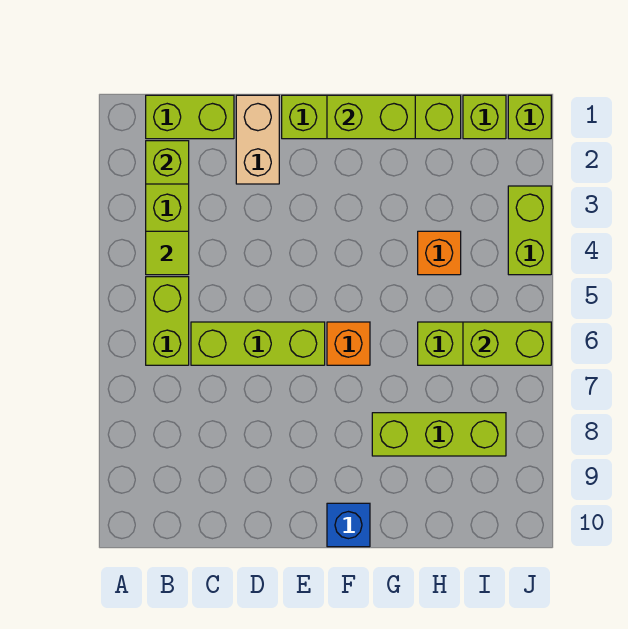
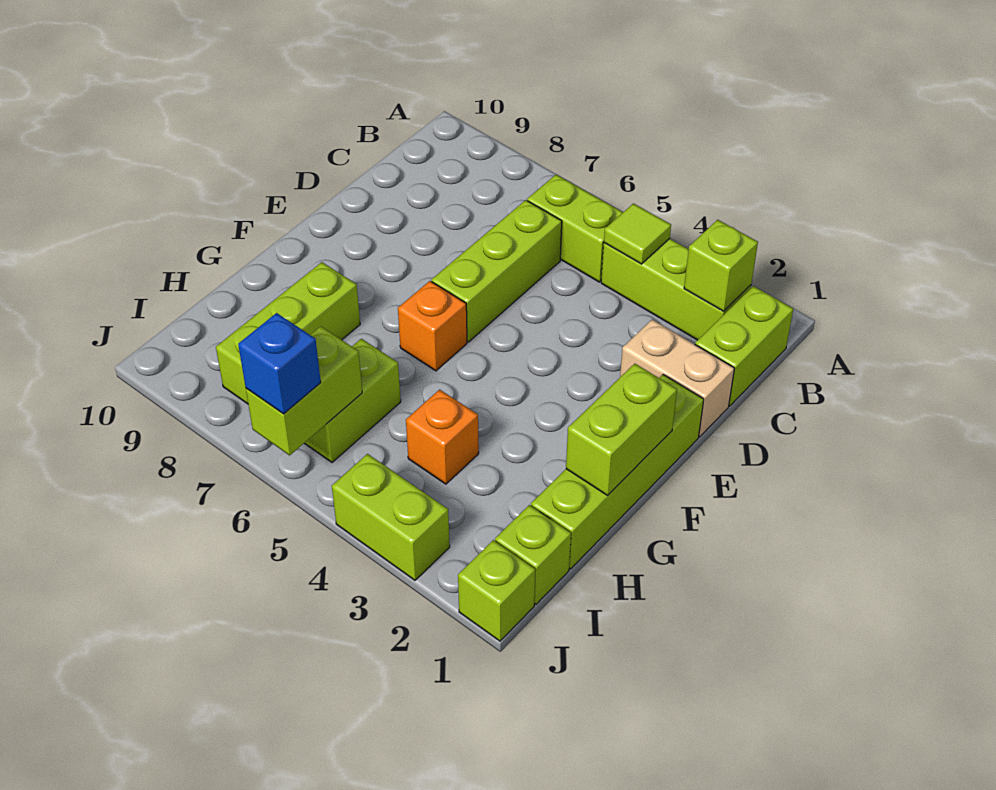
blue 1x1 brick [327,503,370,547] -> blue 1x1 brick moved to [238,313,321,414]

